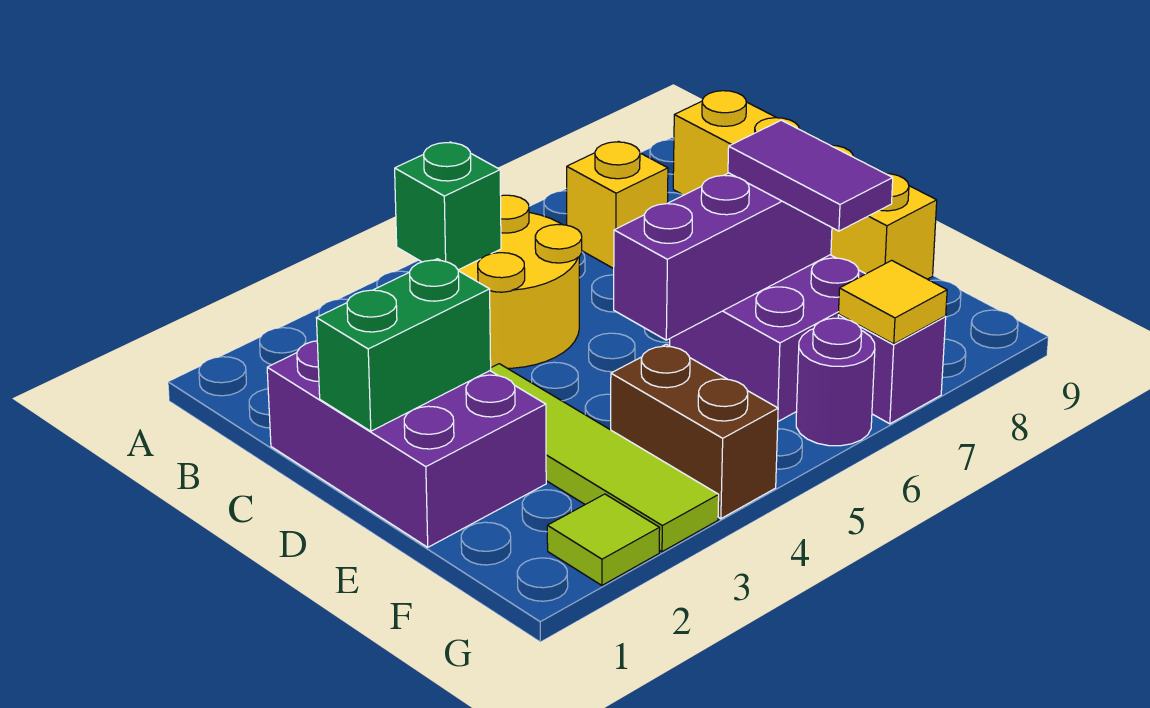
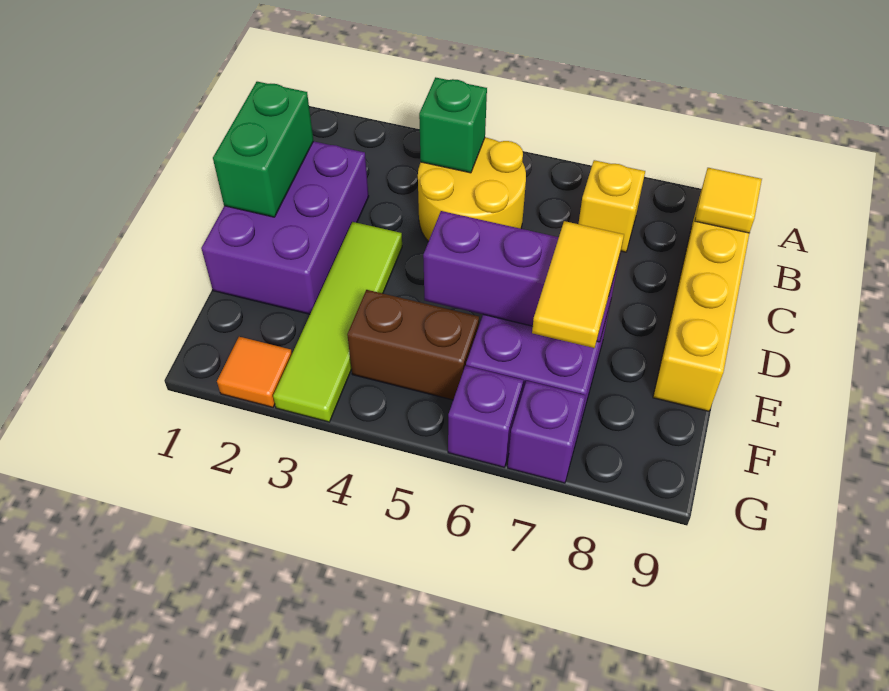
green 1x2 brick [317,259,491,431] -> green 1x2 brick turned to [213,82,314,217]
purple 1x2 tile [728,120,893,231] -> yellow 1x2 tile [532,221,624,348]
brown 1x2 brick [611,344,778,519] -> brown 1x2 brick turned to [347,290,479,400]
lime 1x1 tile [547,494,660,585] -> orange 1x1 tile [217,337,292,407]
purple 1x1 round brick [796,318,875,446] -> purple 1x1 brick [448,366,523,467]
yellow 1x1 tile [838,260,947,344] -> yellow 1x1 tile moved to [695,168,762,233]

